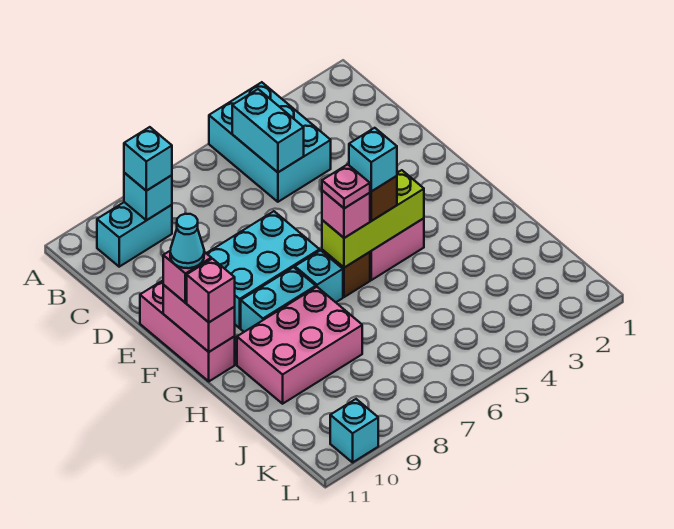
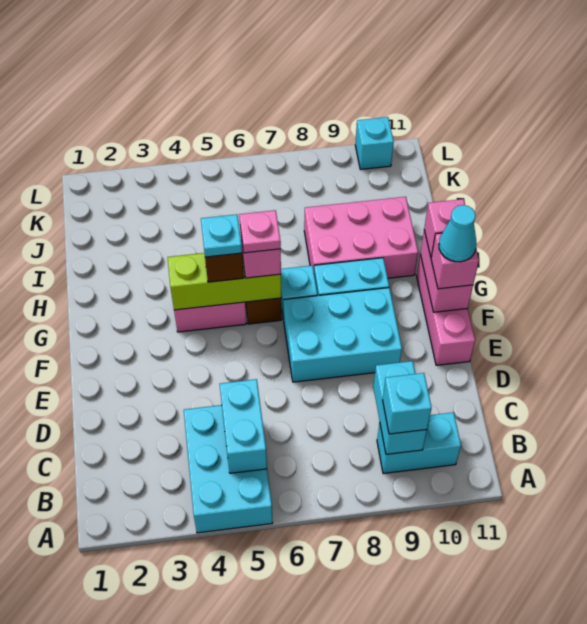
cyan 1x1 brick [124,173,172,220] -> cyan 1x2 brick [373,361,427,454]
cyan 1x1 brick [349,128,397,191] -> cyan 1x1 plate [201,214,242,257]

